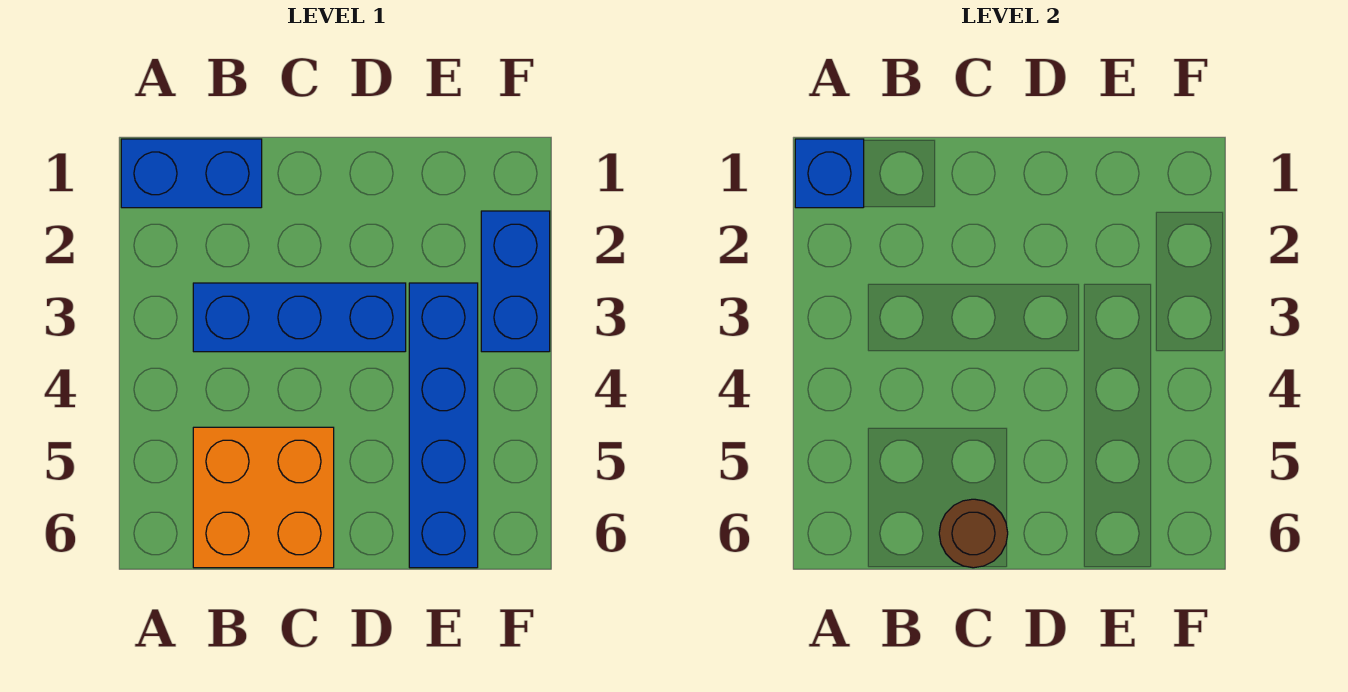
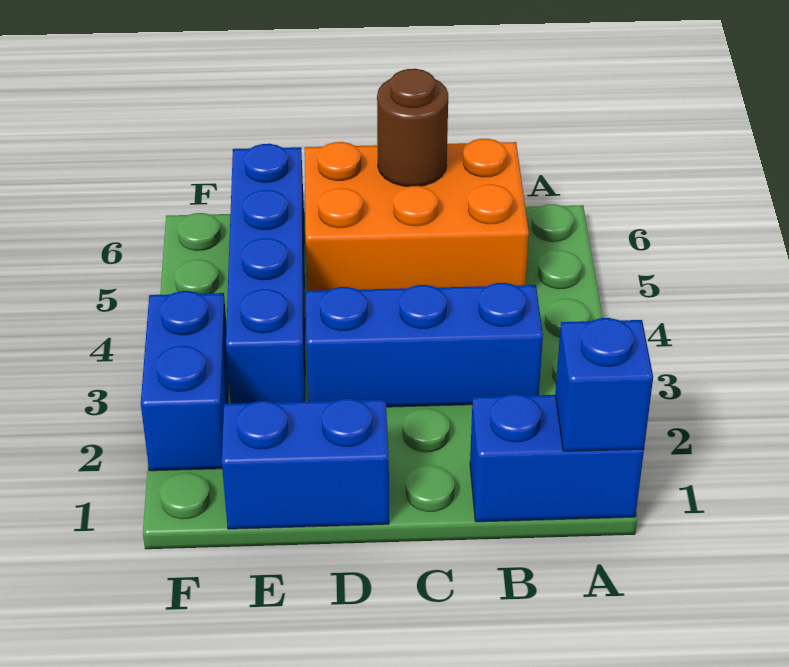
orange 2x2 brick [193,427,334,568] -> orange 2x3 brick [305,139,529,291]
none -> blue 1x2 brick [222,399,389,529]

